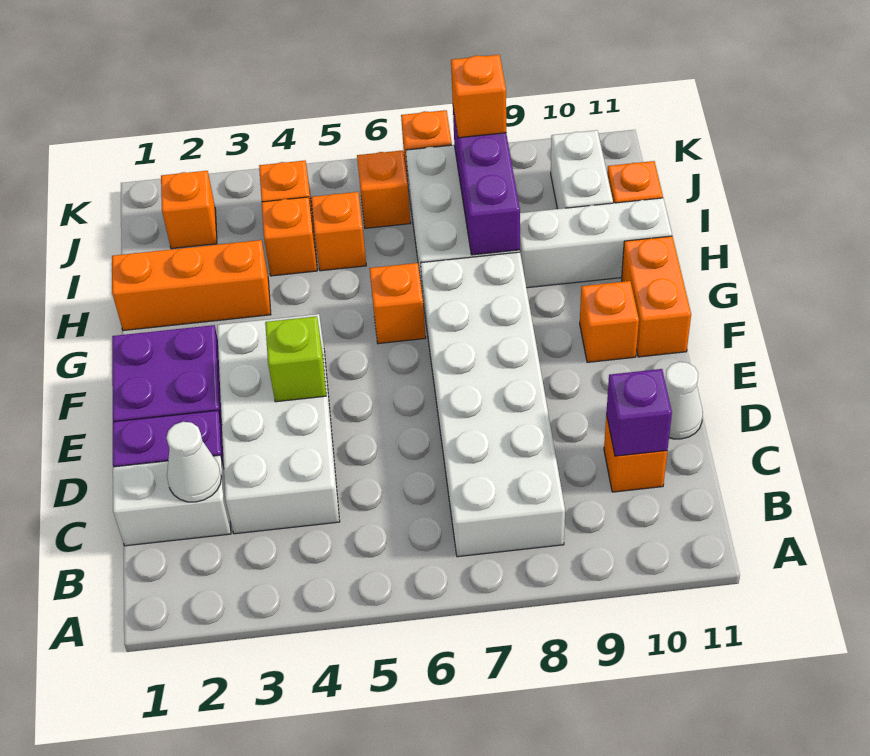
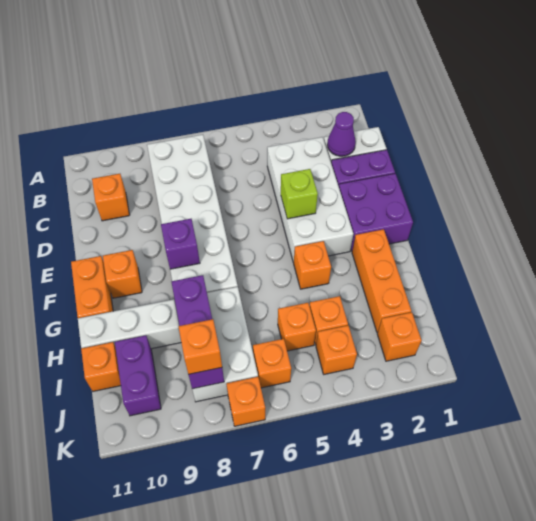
white 1x1 cone [166,422,222,502] -> purple 1x1 cone [327,112,356,156]
purple 1x1 brick [606,369,672,456] -> purple 1x1 brick moved to [161,219,200,269]
white 1x1 cone [665,362,703,439] -> none
orange 1x1 brick [369,263,426,344] -> orange 1x1 brick moved to [294,241,331,289]
orange 1x3 brick [112,240,271,331] -> orange 1x3 brick turned to [352,229,411,332]
white 1x2 brick [551,130,613,209] -> purple 1x2 brick [115,335,161,416]

